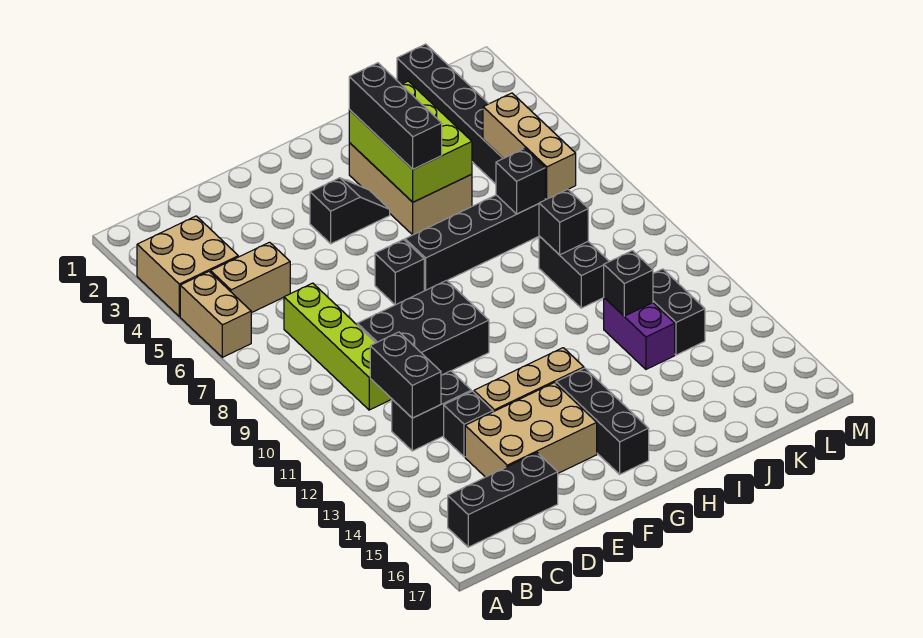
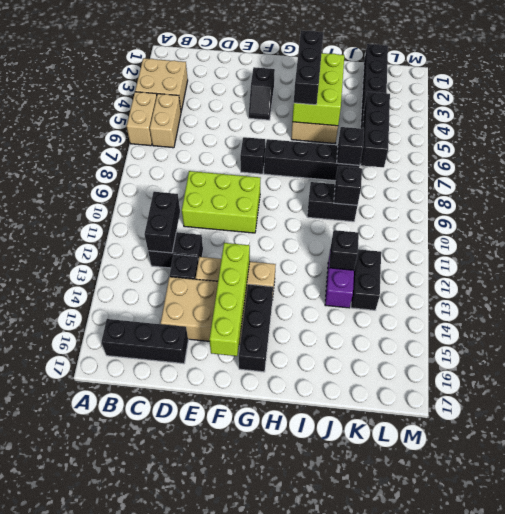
tan 1x2 brick [211,242,290,313] -> tan 1x2 brick turned to [150,94,181,148]
lime 1x4 brick [284,283,392,410] -> lime 1x4 brick moved to [209,243,250,356]
black 2x3 brick [357,280,489,375] -> lime 2x3 brick [182,171,260,233]
black 1x2 slope [310,178,390,244] -> black 1x2 slope turned to [249,67,275,120]
black 1x2 brick [539,236,609,308] -> black 1x2 brick turned to [307,182,358,222]
tan 1x3 brick [483,93,576,199] -> black 1x3 brick [361,92,390,167]

